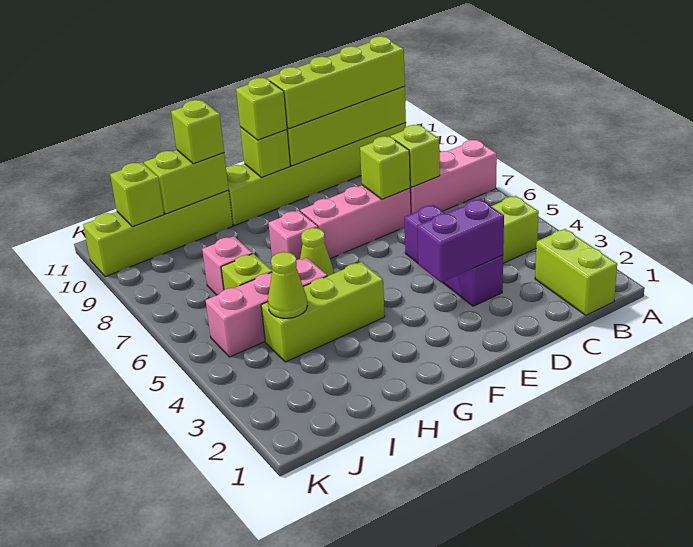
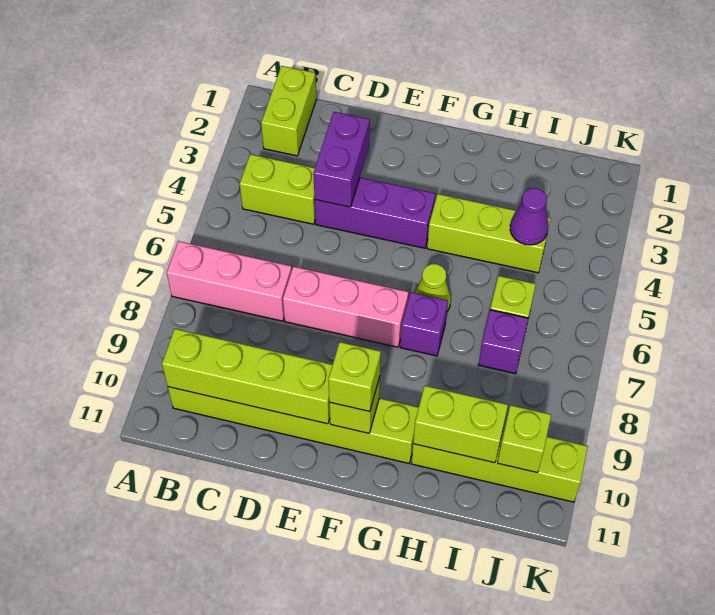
lime 1x4 brick [267,36,405,129] -> none
lime 1x1 brick [390,125,440,187] -> none
purple 1x3 brick [404,205,503,306] -> purple 1x3 brick turned to [315,178,435,248]
purple 1x2 brick [417,199,504,282] -> purple 1x2 brick turned to [313,112,370,207]
lime 1x1 brick [360,136,410,199] -> none
pink 1x1 brick [268,210,318,260] -> purple 1x1 brick [400,292,448,356]
pink 1x3 brick [206,258,327,357] -> none
lime 1x1 brick [171,100,224,164] -> none
lime 1x1 cone [268,252,307,318] -> purple 1x1 cone [510,188,548,245]
pink 1x1 brick [202,236,253,295] -> purple 1x1 brick [478,310,528,374]

